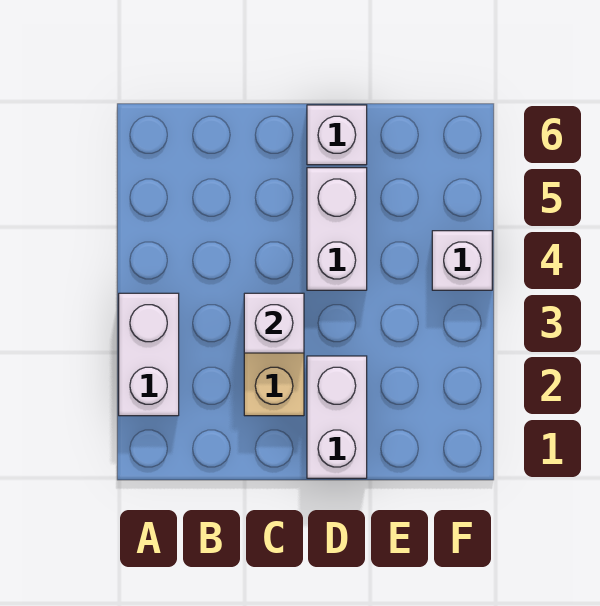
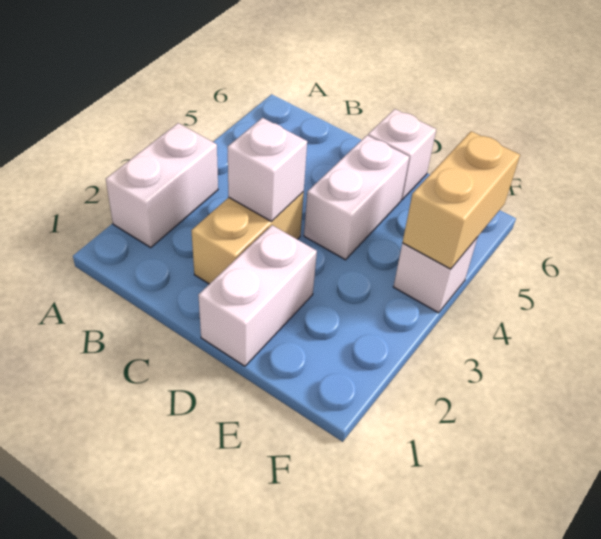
none -> tan 1x2 brick [402,131,520,269]

